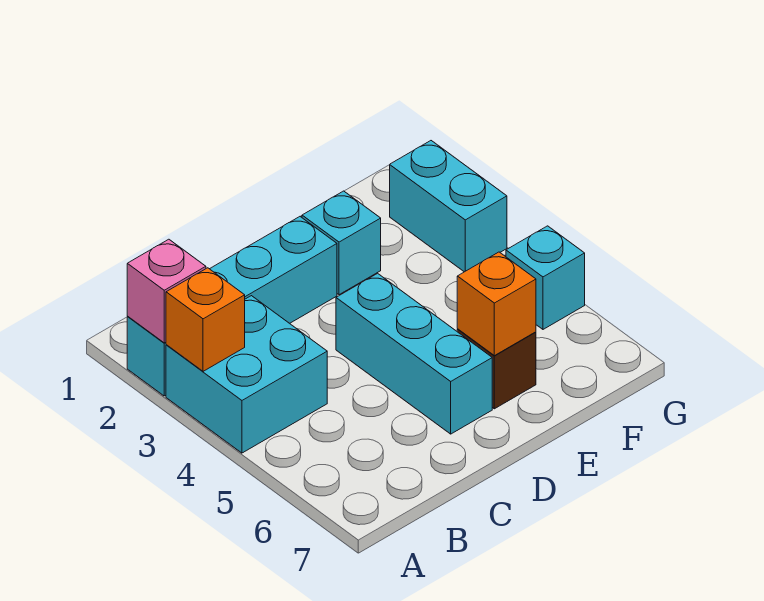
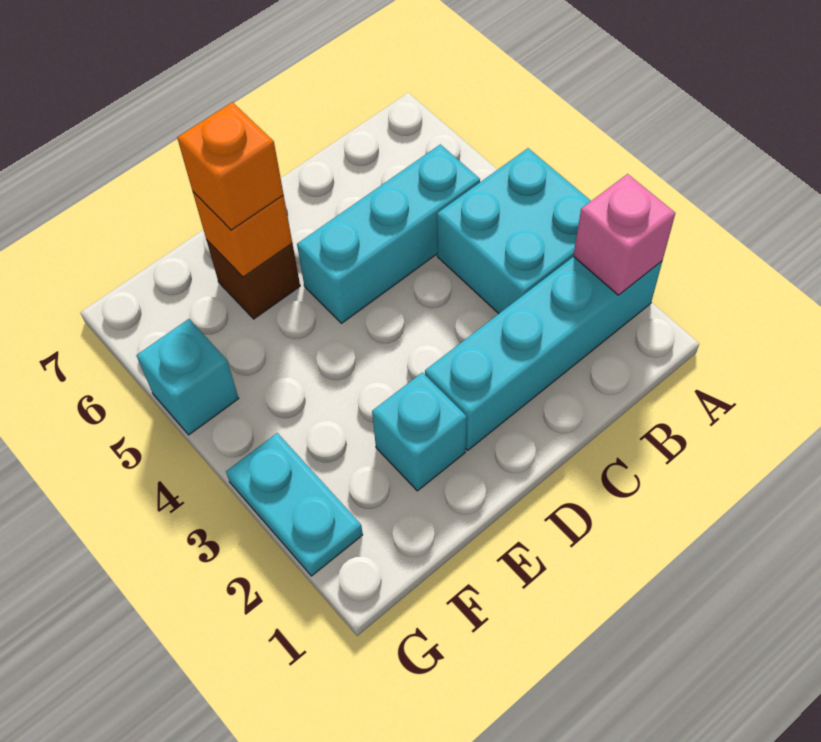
orange 1x1 brick [166,268,245,371] -> orange 1x1 brick moved to [177,102,284,230]
cyan 1x3 brick [336,273,492,434] -> cyan 1x3 brick turned to [297,144,480,323]
cyan 1x2 brick [390,141,507,272] -> cyan 1x2 plate [226,433,363,576]

